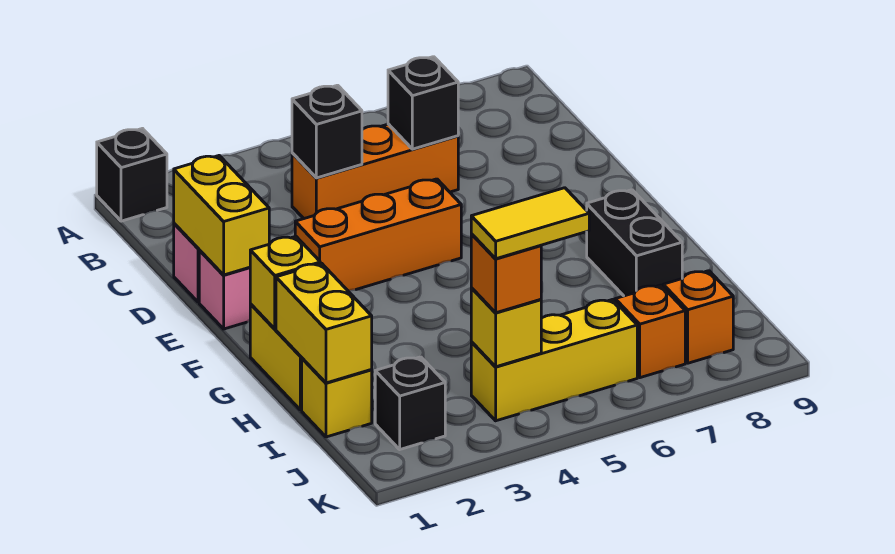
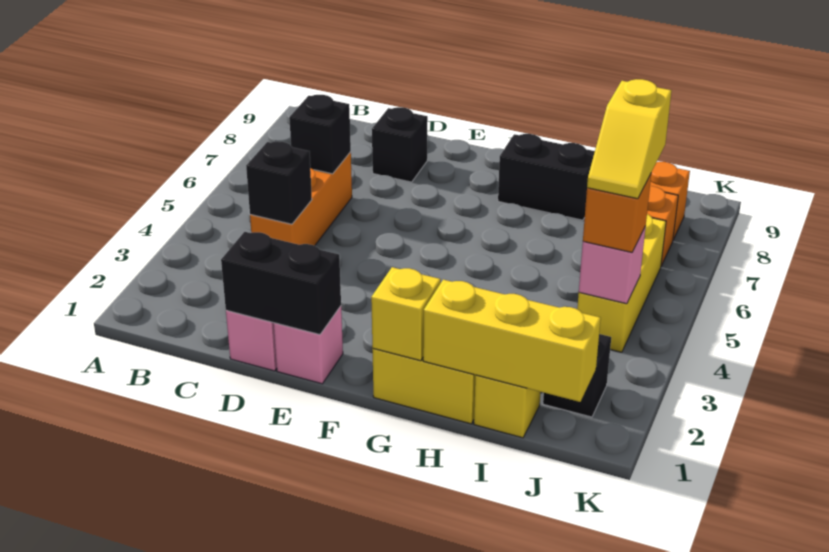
black 1x1 brick [97,129,167,221] -> black 1x1 brick moved to [372,107,428,182]
yellow 1x2 brick [174,156,269,275] -> black 1x2 brick [221,232,341,335]
orange 1x3 brick [295,179,461,291] -> none
yellow 1x2 brick [276,263,372,383] -> yellow 1x3 brick [423,280,601,402]
yellow 1x1 brick [471,288,541,367] -> pink 1x1 brick [579,226,646,304]
yellow 1x2 tile [471,188,589,259] -> yellow 1x2 slope [587,79,672,199]

